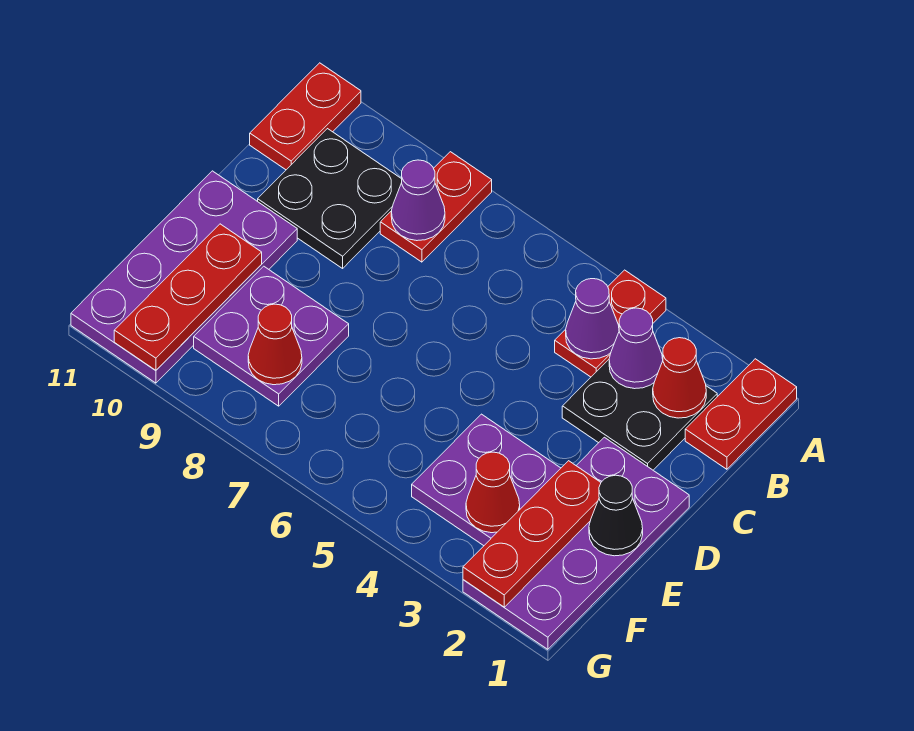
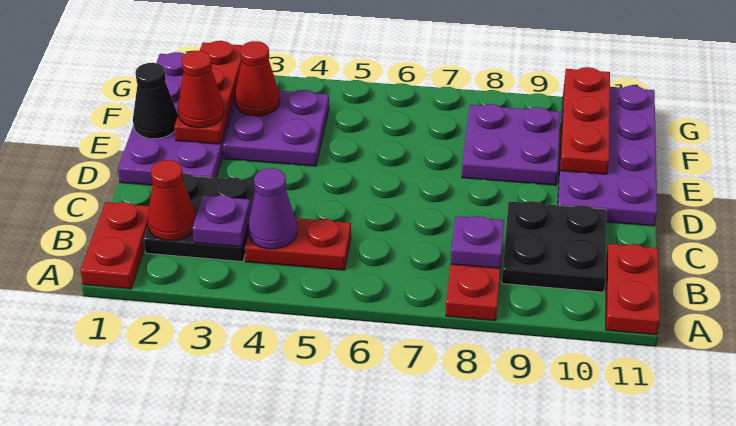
red 1x2 plate [555,270,666,377] -> red 1x2 plate turned to [245,218,351,270]
purple 1x1 cone [609,308,663,389] -> purple 1x1 plate [192,195,251,247]
purple 1x1 cone [391,160,445,241] -> purple 1x1 plate [451,216,504,268]
red 1x1 cone [248,304,302,385] -> red 1x1 cone moved to [178,51,224,128]

